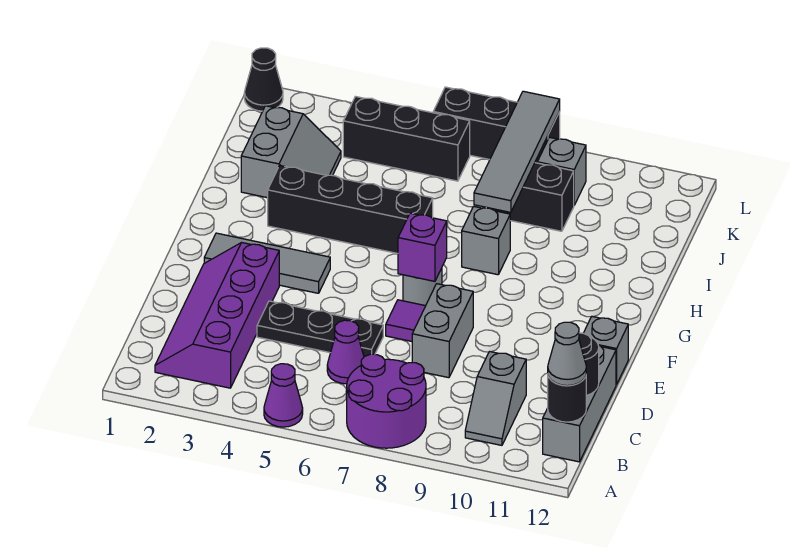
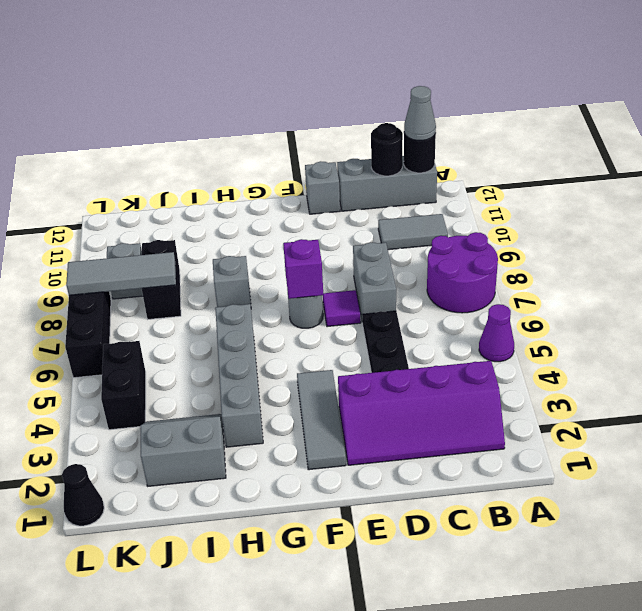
grey 1x2 slope [465,352,526,445] -> grey 1x2 tile [378,214,448,250]
purple 1x1 cone [327,320,364,384] -> none
grey 1x2 brick [412,284,473,378] -> grey 1x2 brick turned to [353,242,396,319]
black 1x4 brick [268,166,433,253] -> grey 1x4 brick [215,304,263,447]
grey 1x4 tile [474,91,560,212] -> grey 1x3 tile [66,252,176,295]
black 1x3 brick [343,96,470,181] -> black 1x2 brick [101,341,146,430]

